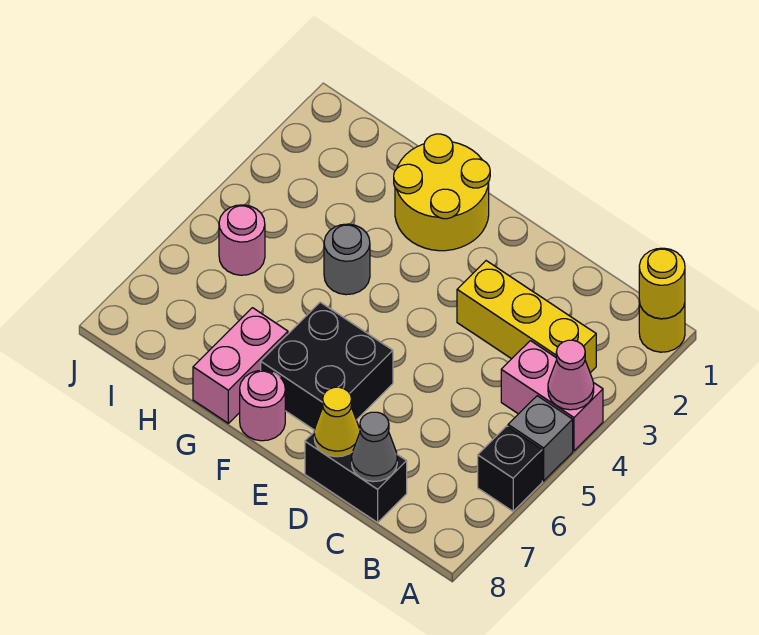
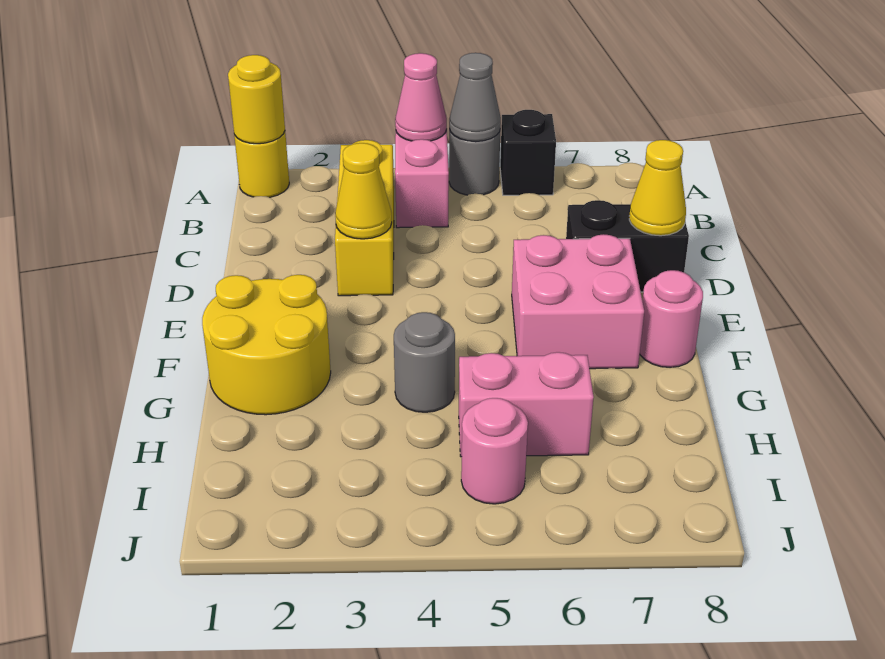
grey 1x1 brick [508,396,573,481] -> grey 1x1 round brick [449,129,500,195]
black 1x2 brick [305,433,407,522] -> black 1x2 brick turned to [566,200,689,292]
grey 1x1 cone [352,412,397,482] -> grey 1x1 cone moved to [449,53,501,142]
none -> yellow 1x1 cone [335,143,392,239]
black 2x2 brick [261,302,393,430] -> pink 2x2 brick [512,234,644,369]
pink 1x2 brick [193,308,288,423] -> pink 1x2 brick moved to [459,352,594,457]

